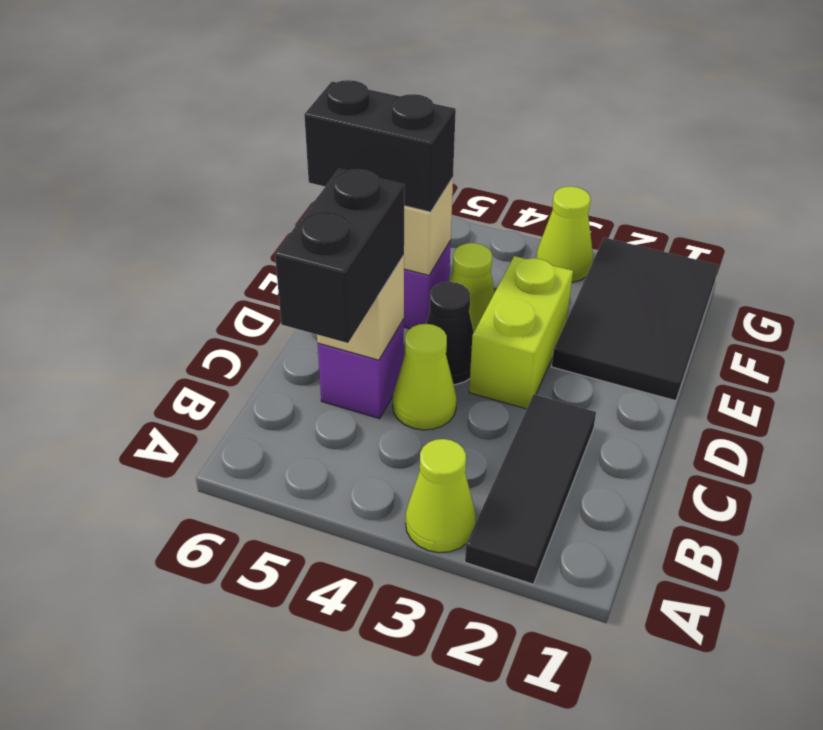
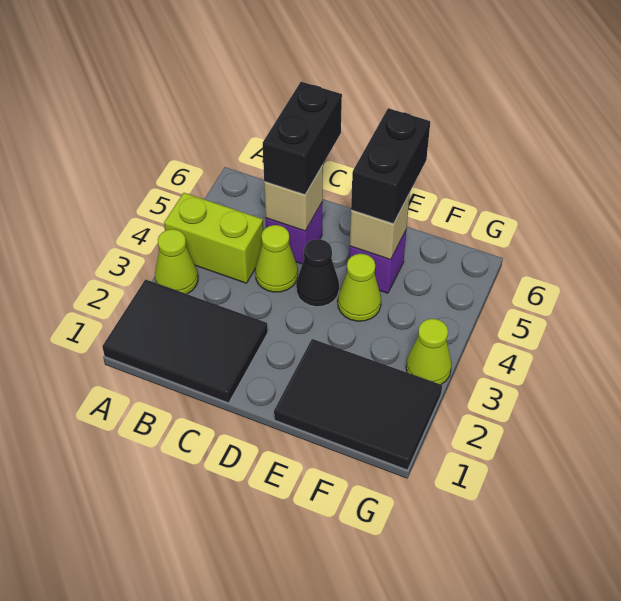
black 1x3 tile [465,395,596,584] -> black 2x3 tile [102,279,268,403]
black 1x2 brick [275,169,404,343] -> black 1x2 brick turned to [263,82,342,195]
lime 1x2 brick [469,256,573,409] -> lime 1x2 brick moved to [164,193,263,283]

